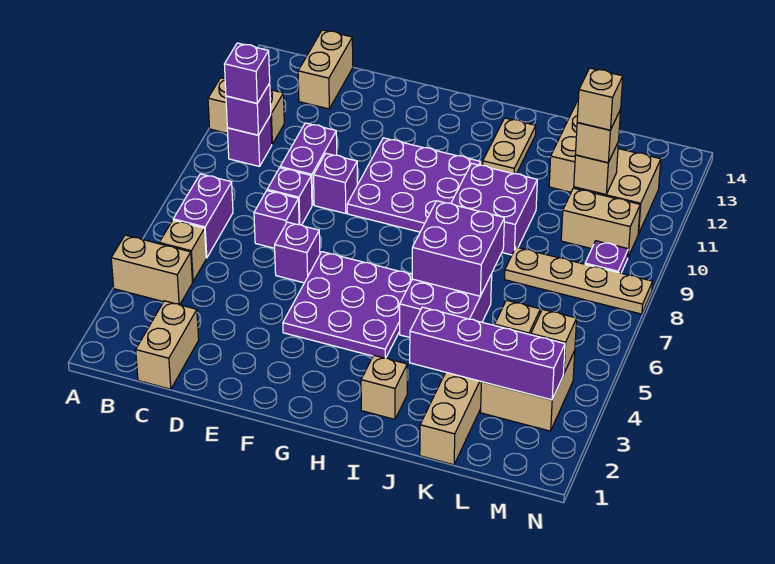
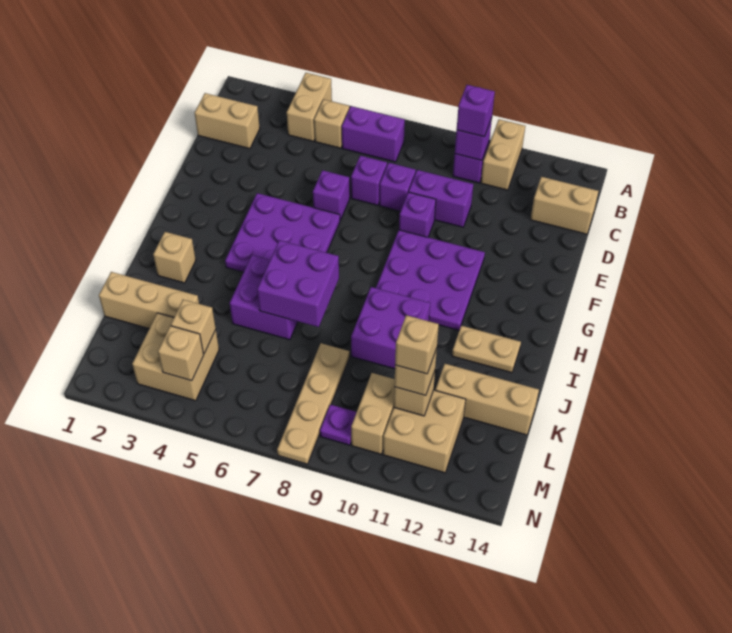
purple 1x4 brick [410,307,565,400] -> none

